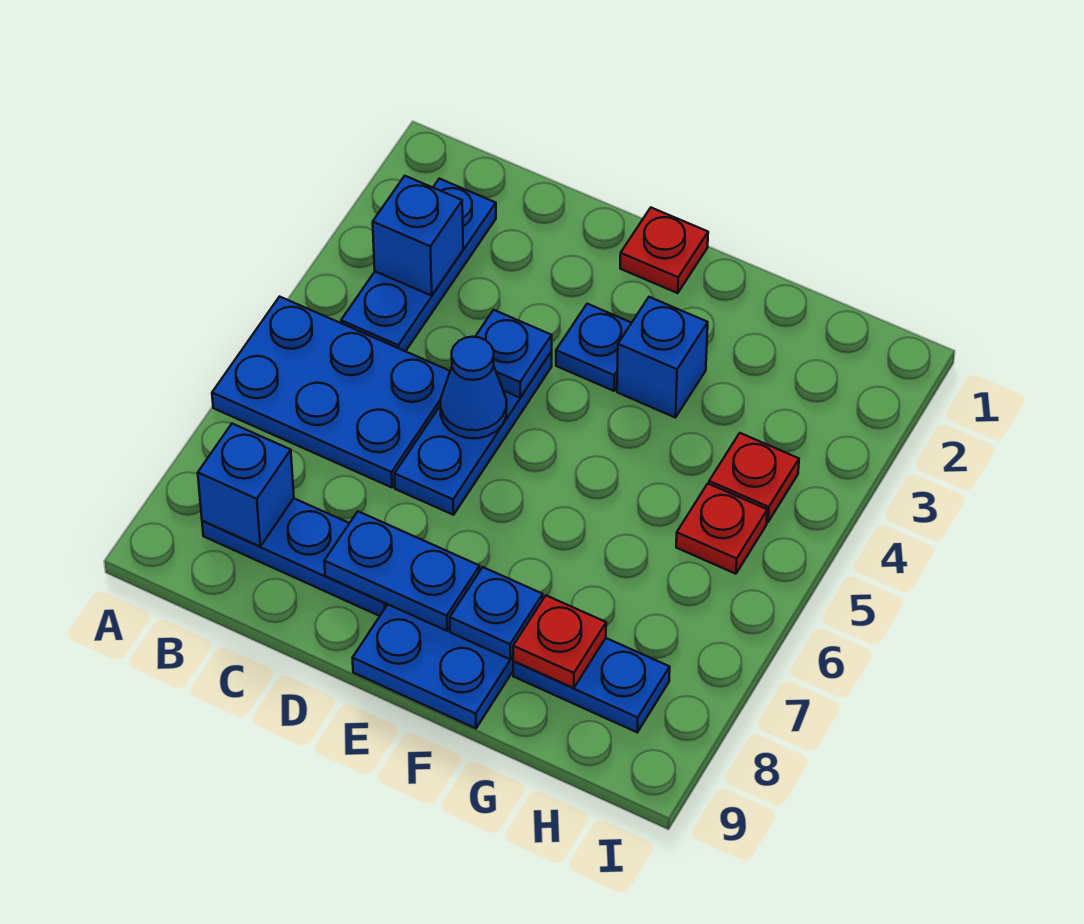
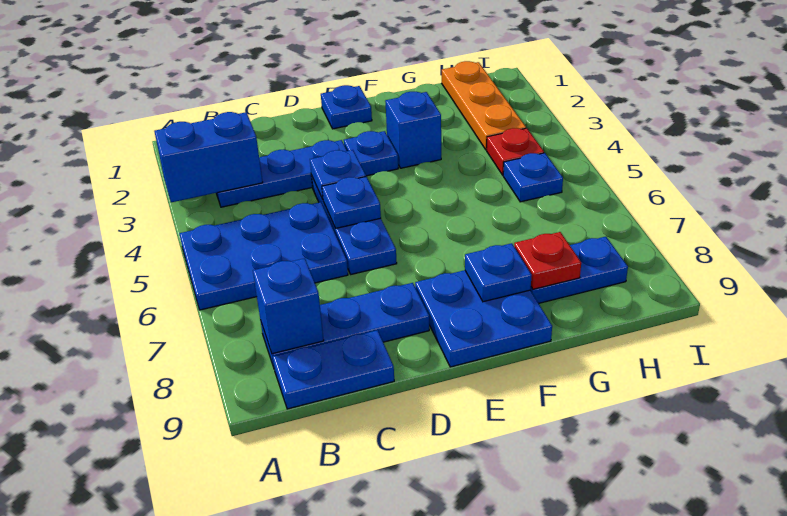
blue 1x3 plate [341,179,496,351] -> blue 1x3 plate turned to [216,140,347,207]
blue 1x1 brick [373,176,463,296] -> blue 1x2 brick [154,112,263,202]
blue 1x1 cone [440,337,507,438] -> blue 1x1 plate [322,177,381,228]
blue 1x2 plate [324,511,480,631] -> blue 1x2 plate moved to [273,330,394,409]
red 1x1 plate [620,208,708,293] -> blue 1x1 plate [321,85,372,129]
none -> orange 1x3 plate [442,61,526,150]
red 1x1 plate [676,484,767,574] -> blue 1x1 plate [503,153,563,202]

